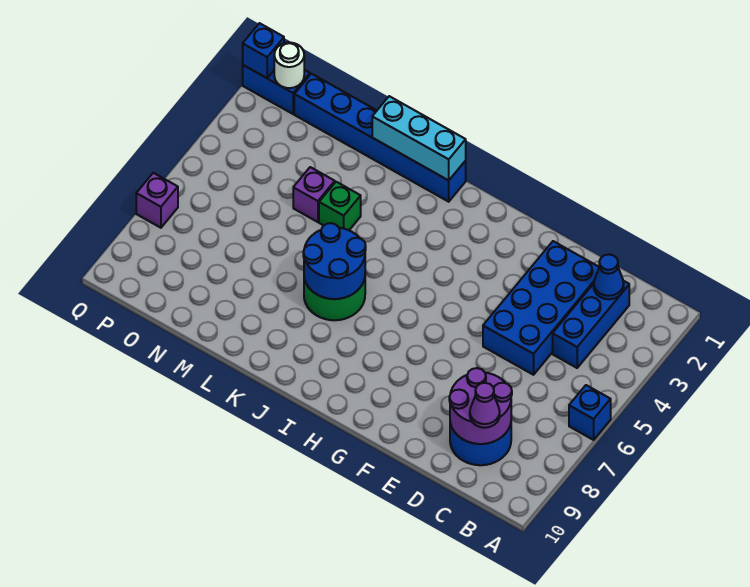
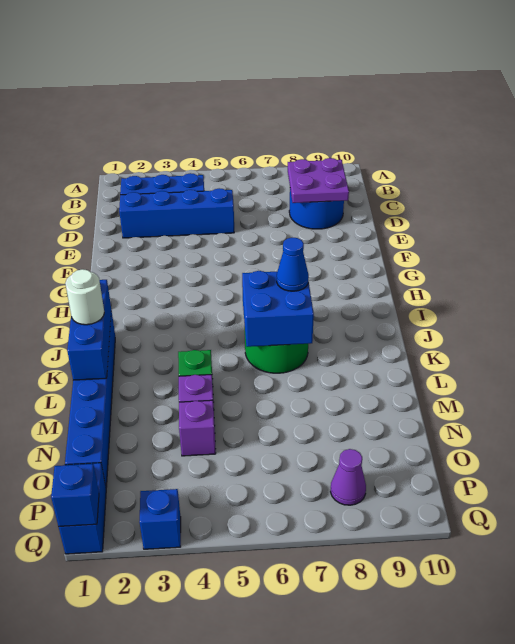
blue 1x1 brick [569,385,611,440] -> blue 1x1 brick moved to [140,489,181,549]
blue 1x1 cone [594,254,624,299] -> blue 1x1 cone moved to [277,238,309,291]
purple 2x2 round brick [449,368,512,444] -> purple 2x2 plate [288,158,349,203]
purple 1x1 cone [470,383,500,428] -> purple 1x1 cone moved to [331,449,366,505]
blue 2x4 brick [483,241,599,375] -> blue 1x4 brick [119,188,234,238]
cyan 1x3 brick [372,96,466,180] -> blue 1x3 brick [67,280,111,380]
blue 2x2 round brick [303,223,366,299] -> blue 2x2 brick [242,271,314,347]
white 1x1 round brick [274,43,304,88] -> white 1x1 round brick moved to [65,269,104,325]
purple 1x1 brick [136,173,178,228] -> purple 1x1 brick moved to [179,400,216,456]

